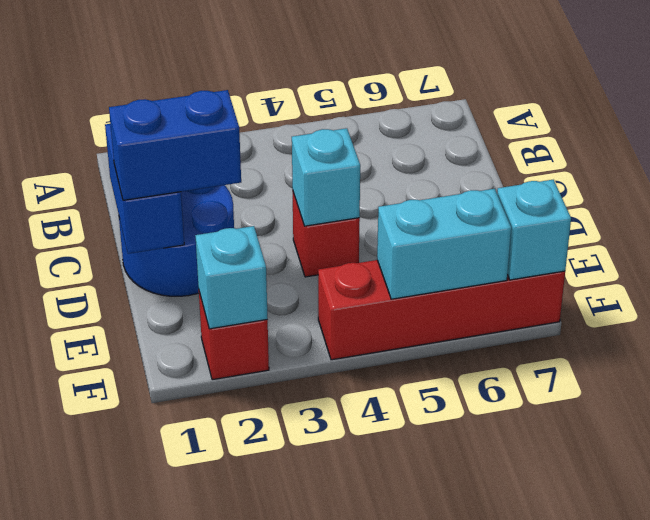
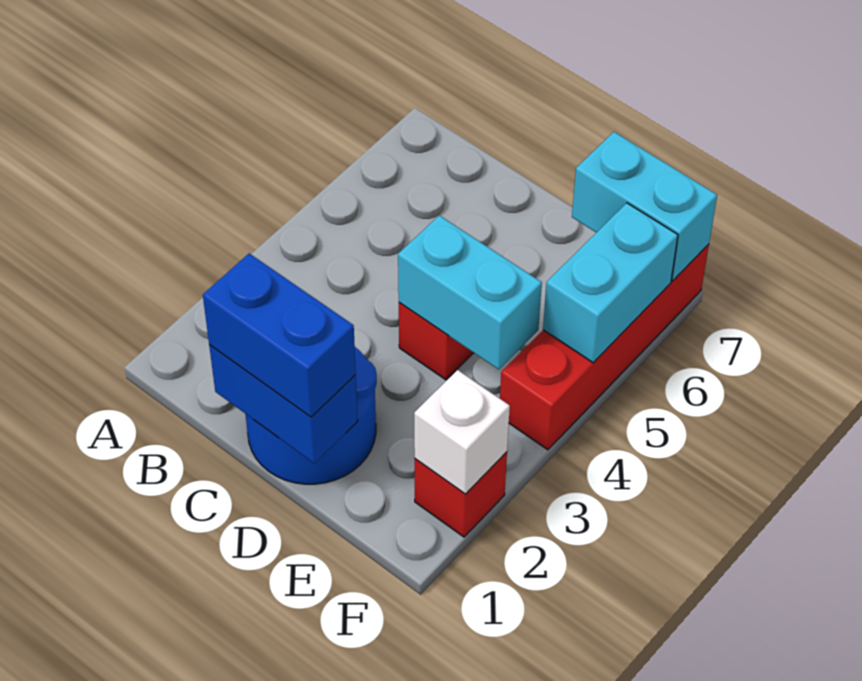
blue 1x2 brick [109,90,241,200] -> blue 1x2 brick turned to [203,254,356,417]
cyan 1x1 brick [292,128,360,226] -> cyan 1x2 brick [398,215,542,369]
cyan 1x1 brick [195,226,268,329] -> white 1x1 brick [414,370,510,494]
cyan 1x1 brick [497,180,571,280] -> cyan 1x2 brick [572,132,717,281]

